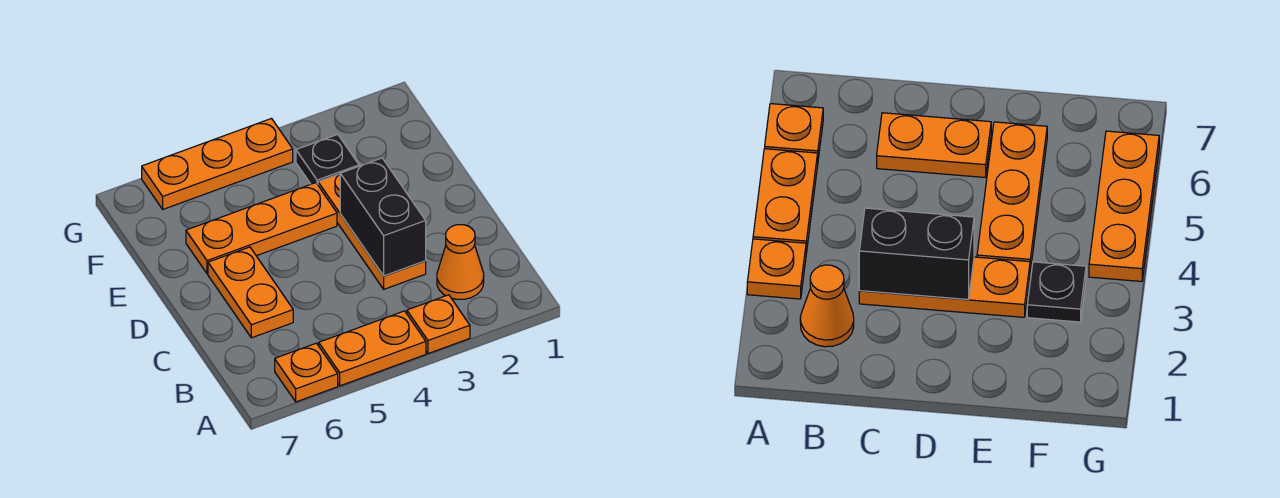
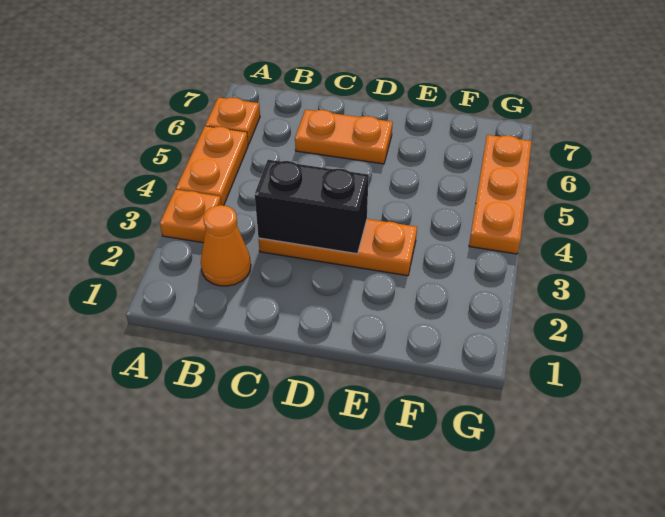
orange 1x3 plate [186,183,337,274] -> none
black 1x1 plate [296,134,359,185] -> none

